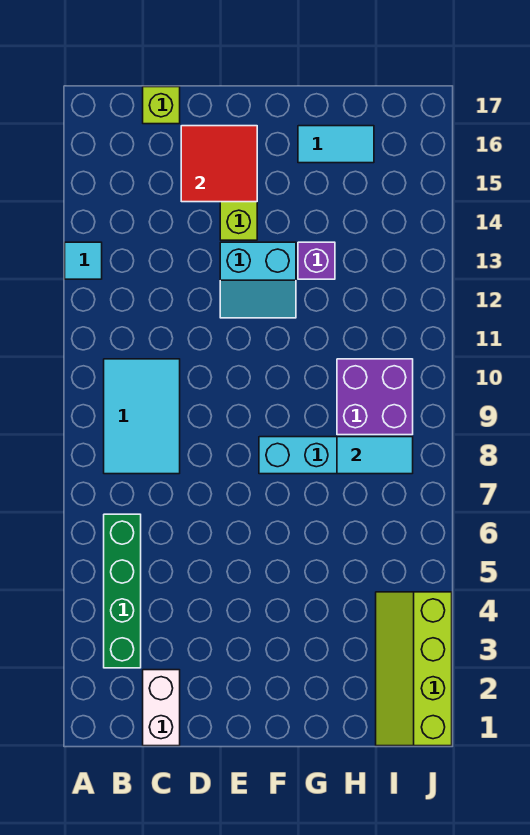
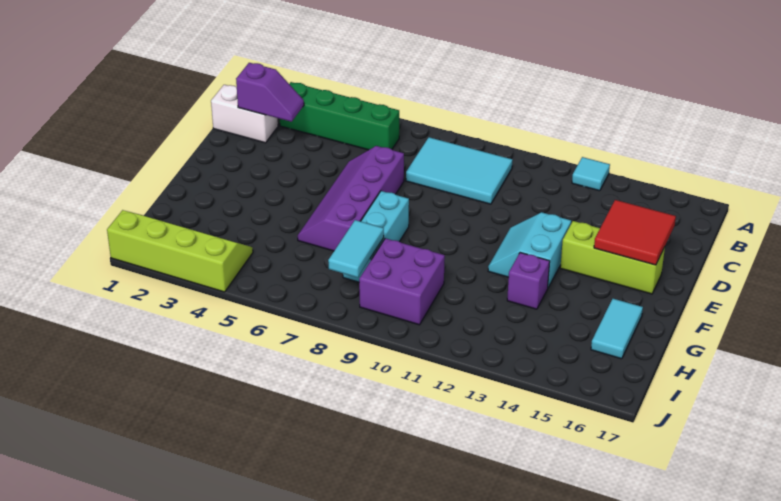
none -> purple 1x2 slope [236,63,304,122]
lime 1x1 brick [143,87,180,124] -> none
none -> purple 2x4 slope [298,146,404,251]

